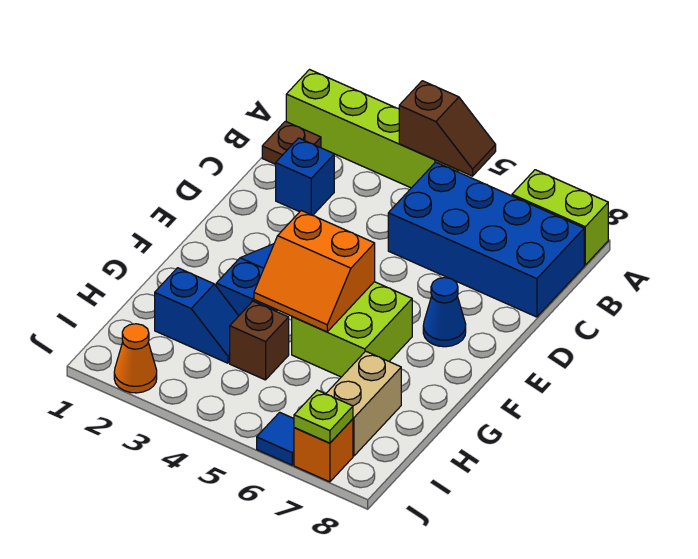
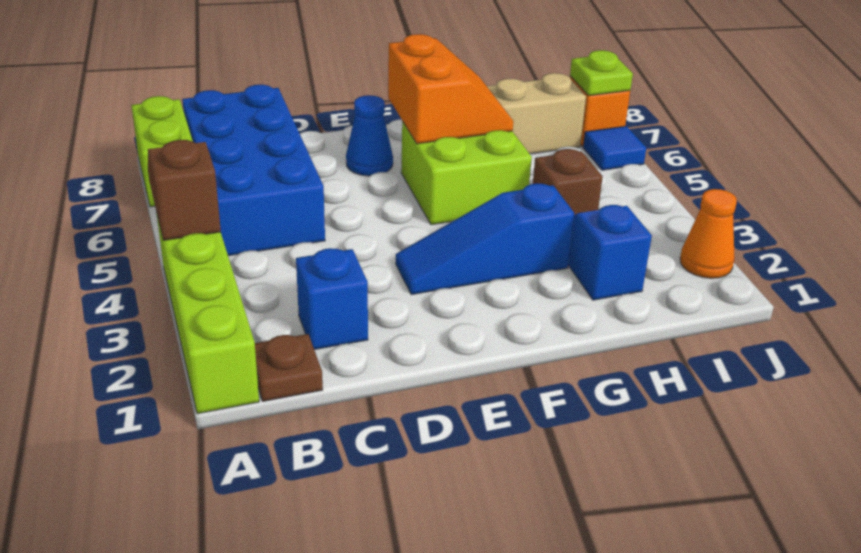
orange 2x2 slope [254,210,375,332] -> orange 2x2 slope moved to [388,34,513,144]

